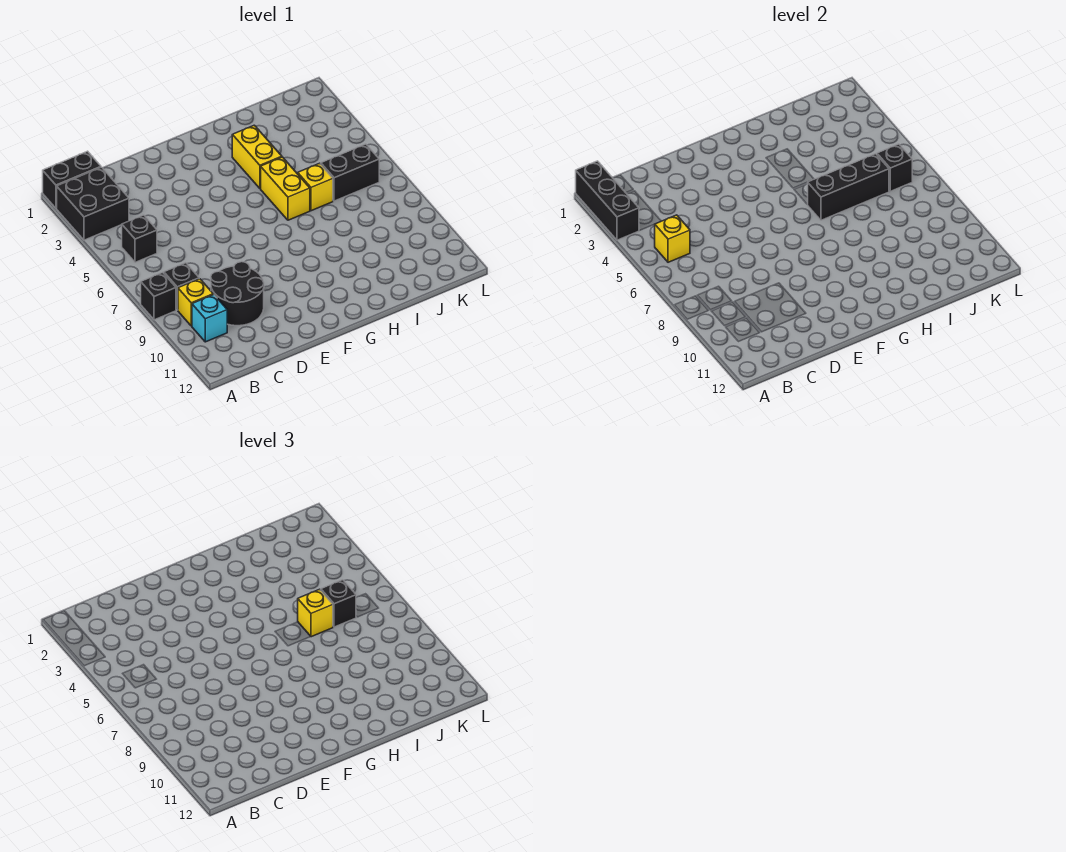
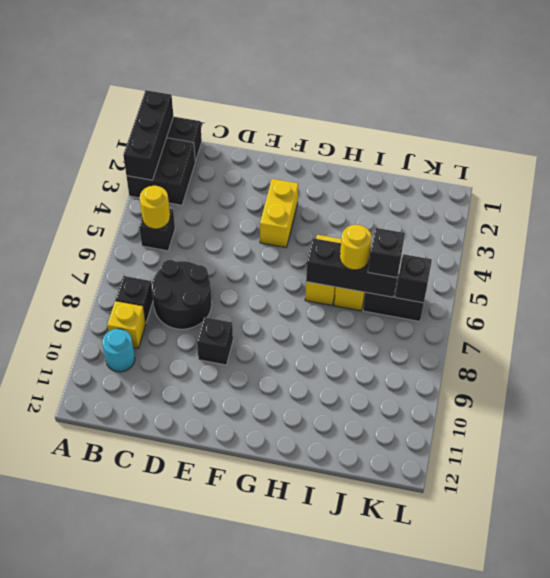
black 1x1 brick [141,272,176,320] -> black 1x1 brick moved to [197,317,233,365]
yellow 1x1 brick [655,215,690,262] -> yellow 1x1 round brick [140,186,170,229]
cyan 1x1 brick [192,295,227,342] -> cyan 1x1 round brick [102,329,135,372]
black 2x2 round brick [211,262,264,326] -> black 2x2 round brick moved to [152,260,212,329]
yellow 1x2 brick [232,125,282,188] -> yellow 1x2 brick moved to [260,179,298,247]
yellow 1x1 brick [298,589,333,637] -> yellow 1x1 round brick [340,225,371,270]

